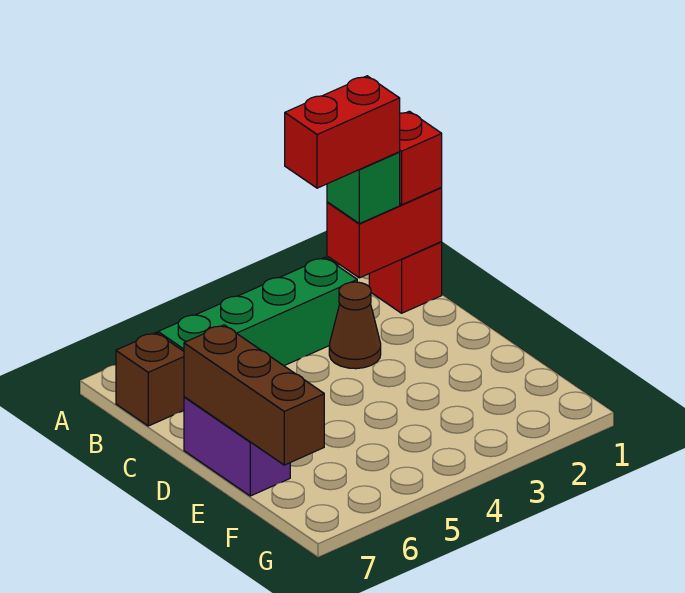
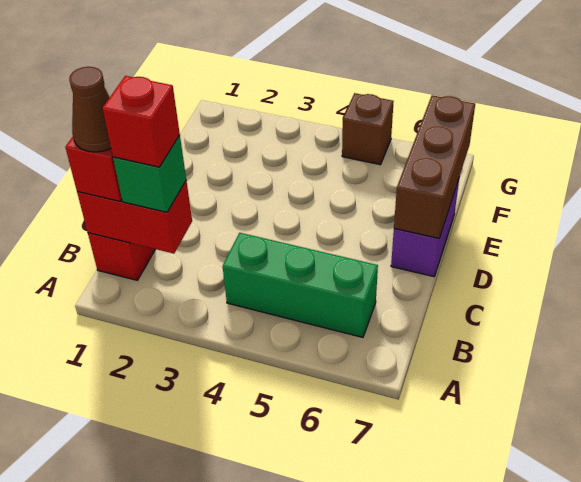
red 1x2 brick [285,76,400,188] -> red 1x1 brick [103,76,180,167]
green 1x4 brick [158,257,357,366] -> green 1x3 brick [223,233,378,337]
brown 1x1 brick [116,333,184,426] -> brown 1x1 brick moved to [342,93,394,165]
brown 1x1 cone [329,282,381,369] -> brown 1x1 cone moved to [69,67,111,152]

